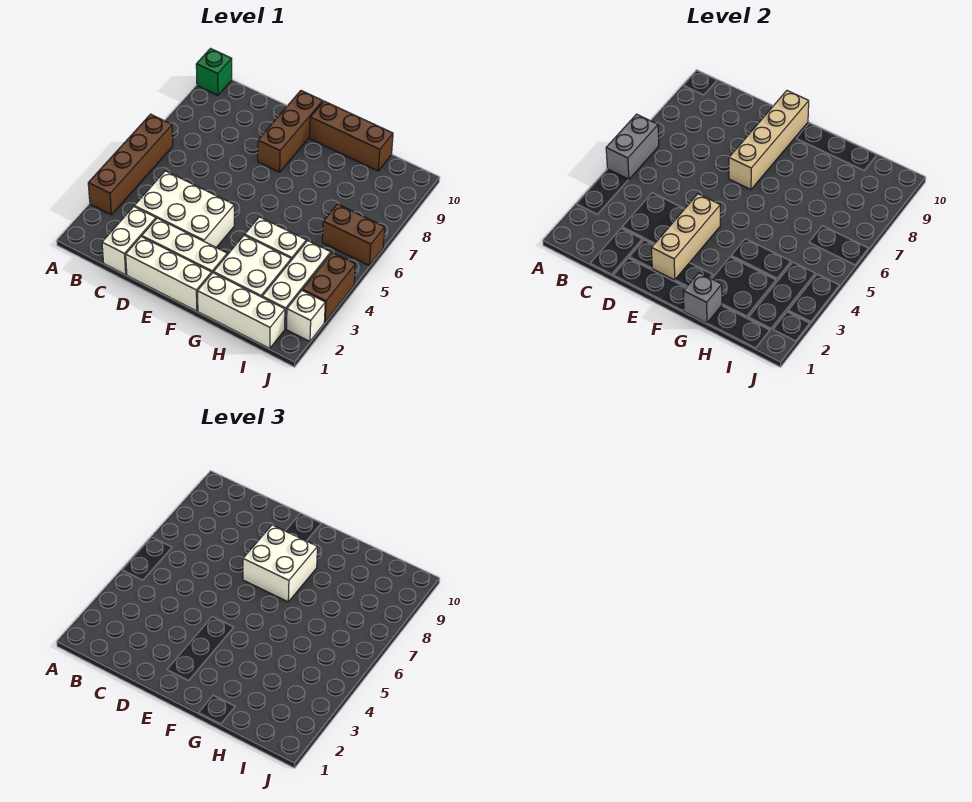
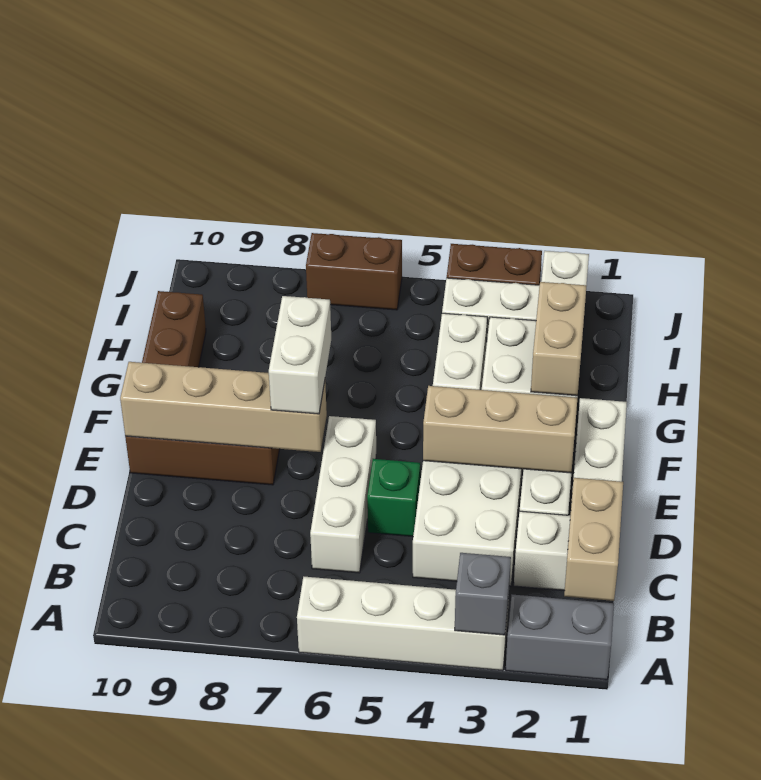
brown 1x4 brick [88,114,173,215] -> white 1x4 brick [297,577,509,671]
grey 1x2 brick [606,114,659,180] -> grey 1x2 brick moved to [506,595,614,680]
green 1x1 brick [196,49,232,95] -> green 1x1 brick moved to [367,459,420,537]
none -> tan 1x2 brick [564,478,623,601]
white 2x2 brick [243,525,317,602] -> white 1x2 brick [269,296,331,414]
white 1x3 brick [198,273,285,348] -> white 1x3 brick moved to [310,416,376,573]
grey 1x1 brick [684,273,722,323] -> grey 1x1 brick moved to [455,553,511,635]
none -> tan 1x2 brick [531,282,587,396]
brown 1x2 brick [322,204,385,265] -> brown 1x2 brick turned to [306,233,402,310]

